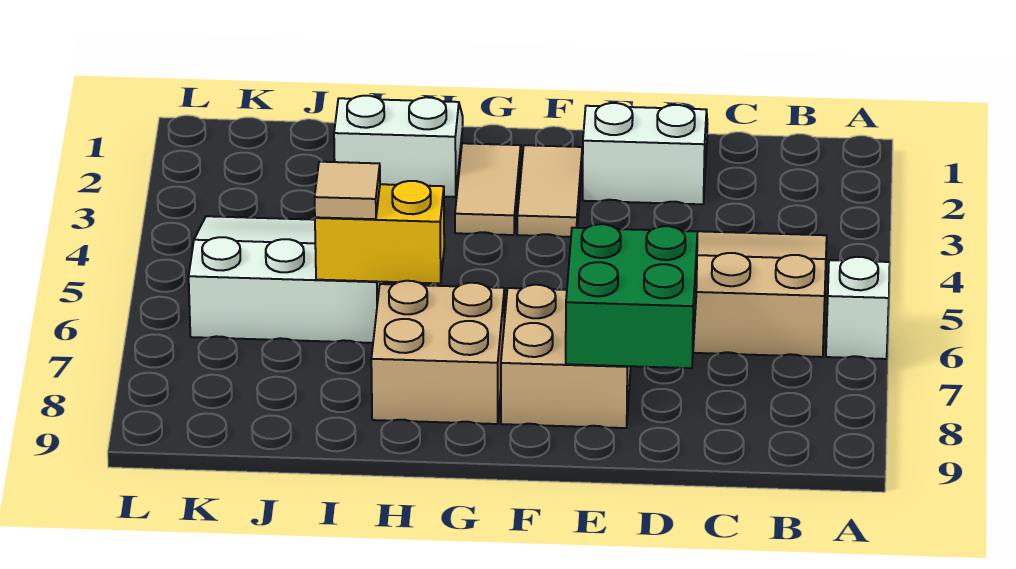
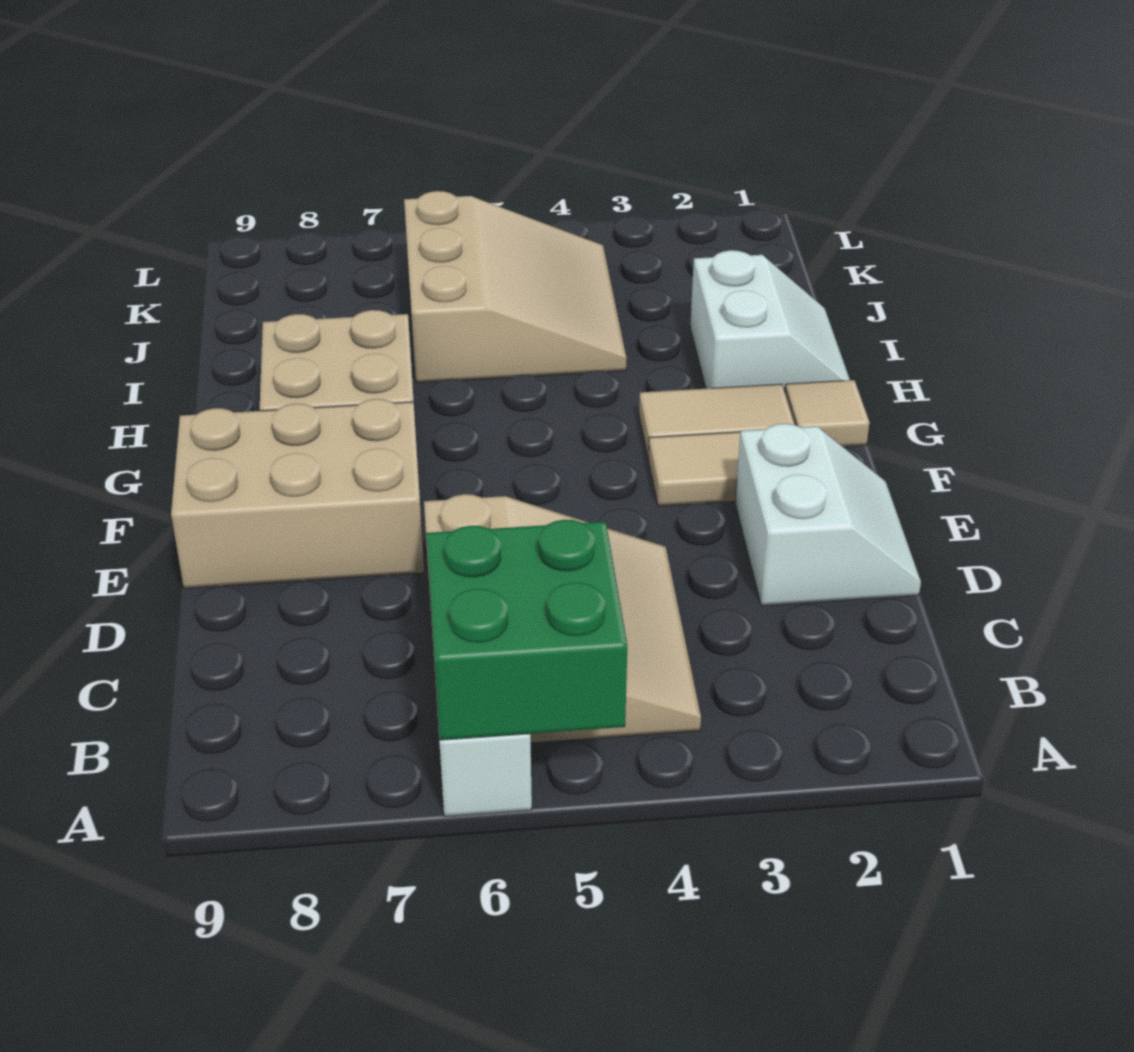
green 2x2 brick [566,224,697,368] -> green 2x2 brick moved to [426,520,627,740]
tan 2x2 brick [501,285,631,428] -> tan 2x3 brick [171,399,424,588]
yellow 1x2 brick [315,181,444,283] -> none
white 3x3 slope [189,216,384,343] -> tan 3x3 slope [404,191,627,383]
tan 1x1 tile [315,162,380,219] -> tan 1x1 tile moved to [785,380,870,446]

